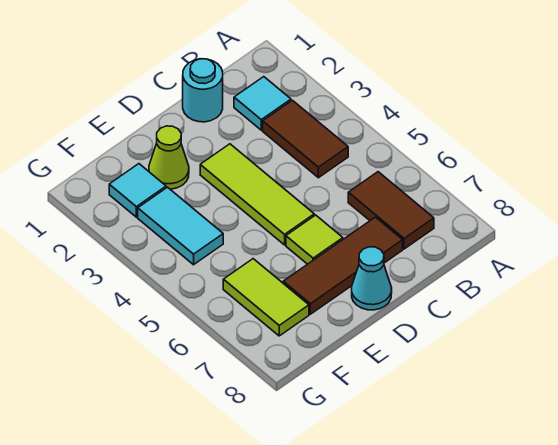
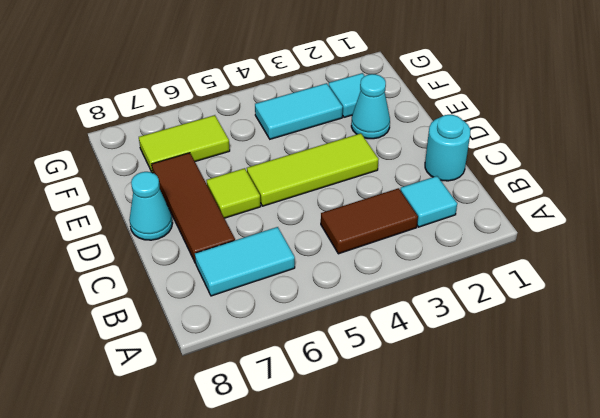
brown 1x2 tile [348,172,434,249] -> cyan 1x2 tile [195,227,295,296]
lime 1x1 cone [149,126,189,189] -> cyan 1x1 cone [351,74,390,139]

